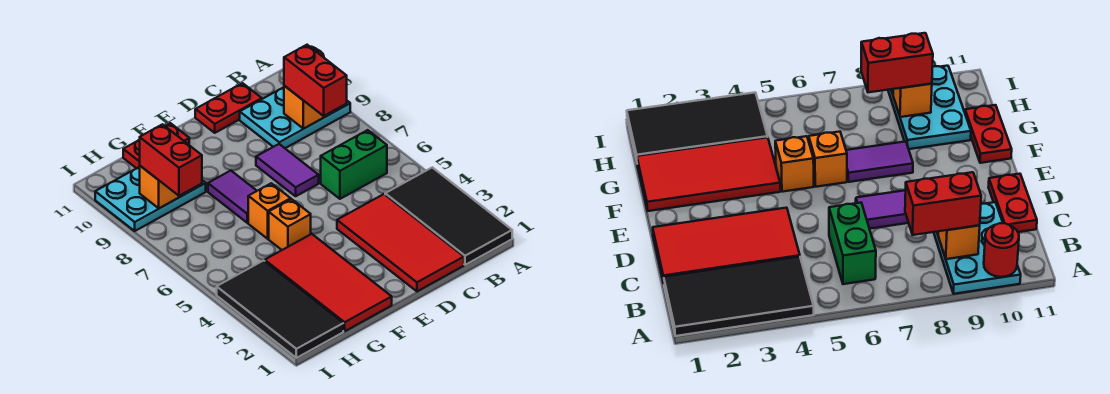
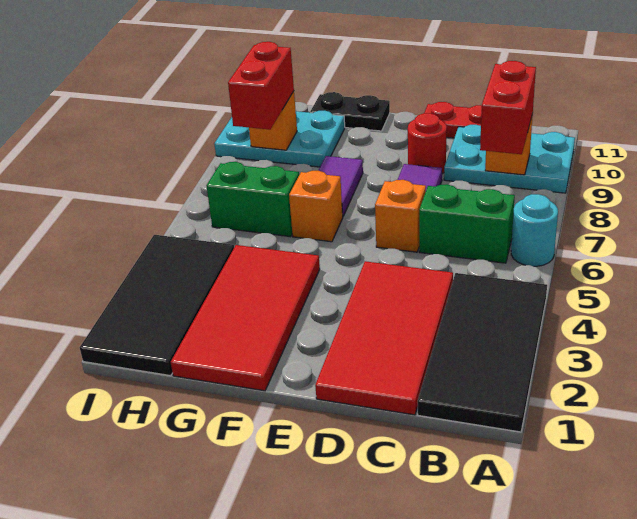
none -> cyan 1x1 round brick [511,194,558,266]
red 1x1 round brick [984,223,1019,277] -> red 1x1 round brick moved to [408,113,447,174]
orange 1x1 brick [269,199,311,250] -> orange 1x1 brick moved to [375,180,426,252]
red 1x2 plate [123,123,189,168] -> black 1x2 plate [310,92,390,131]
none -> green 1x2 brick [206,162,299,237]

